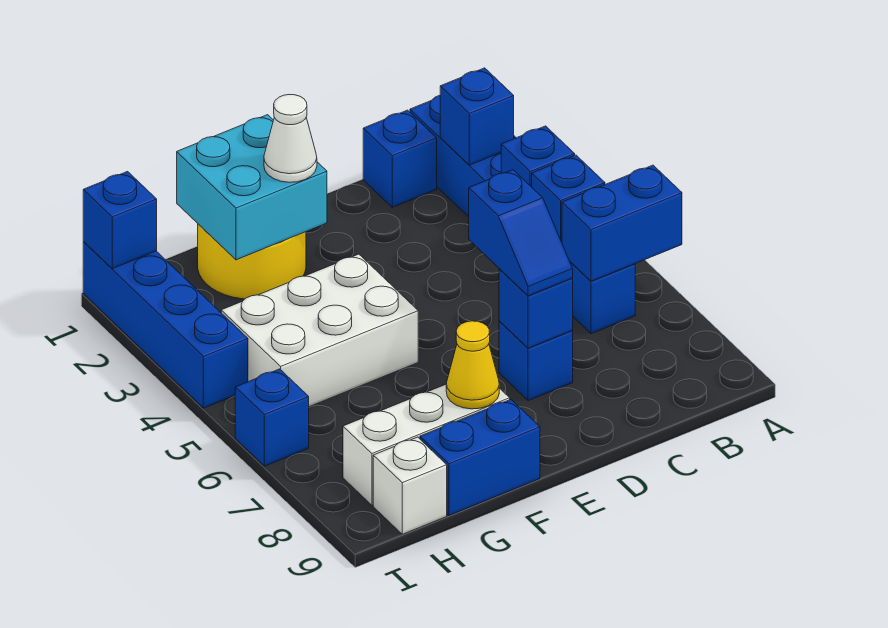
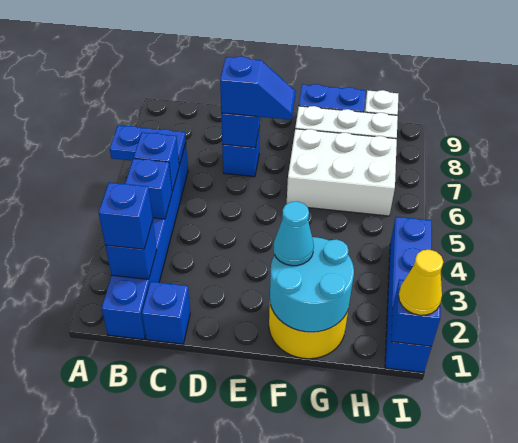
blue 1x2 brick [562,165,682,281] -> blue 1x2 plate [110,126,186,166]
blue 1x2 slope [469,170,573,296] -> blue 1x2 slope turned to [220,56,296,120]
cyan 2x2 brick [177,115,327,260] -> cyan 2x2 round brick [270,237,354,332]
white 1x1 cone [264,94,317,182] -> cyan 1x1 cone [274,202,314,266]
white 2x3 brick [221,254,418,407] -> white 2x3 brick moved to [287,129,397,216]
yellow 1x1 cone [446,321,499,409] -> yellow 1x1 cone moved to [399,250,443,315]
blue 1x1 brick [235,369,309,466] -> blue 1x1 brick moved to [99,182,153,249]

